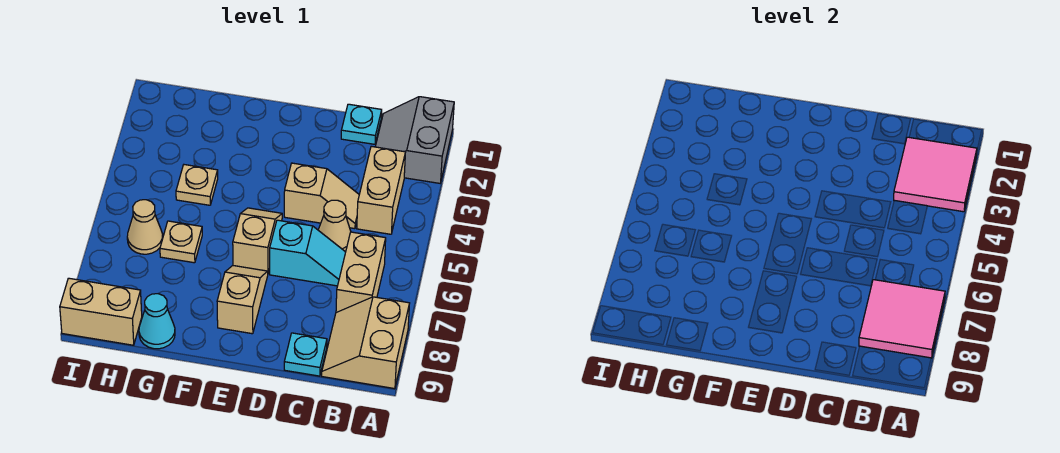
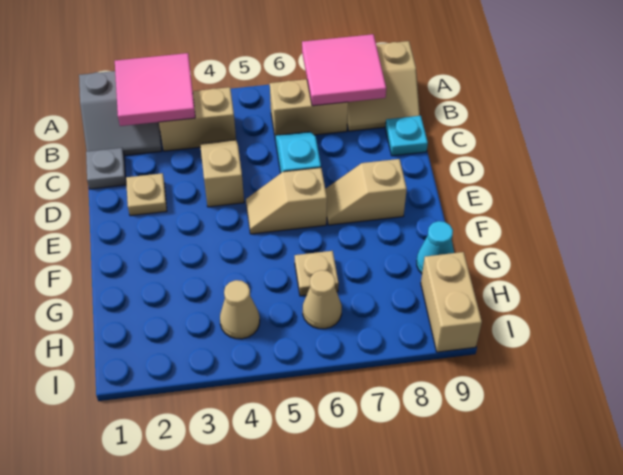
cyan 1x1 plate [341,104,382,144] -> grey 1x1 plate [86,148,126,189]
tan 1x1 cone [318,200,351,252] -> tan 1x1 cone moved to [220,280,260,339]
tan 1x1 plate [176,165,218,205] -> tan 1x1 plate moved to [126,173,167,216]

